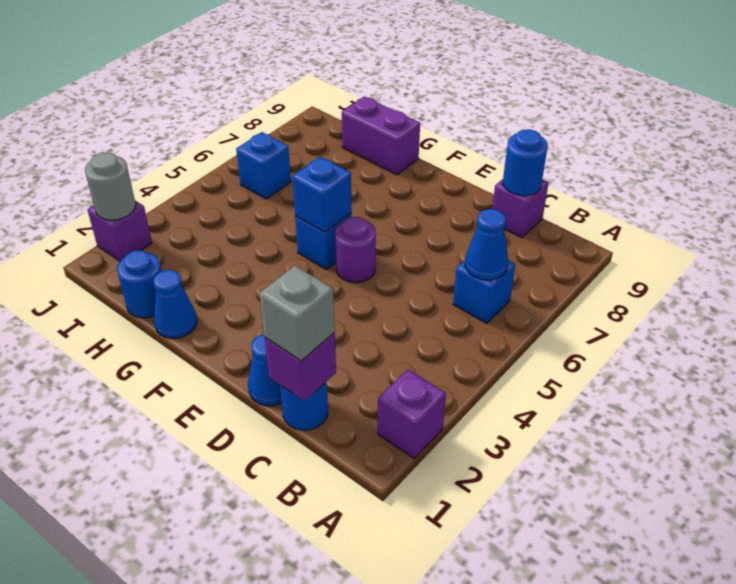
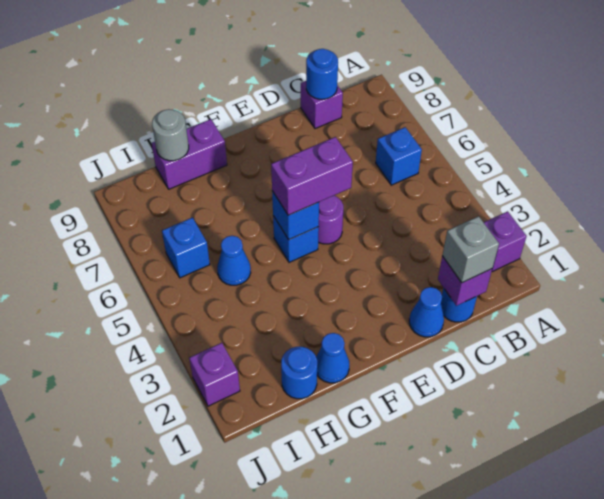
blue 1x1 cone [465,209,508,280] -> blue 1x1 cone moved to [217,236,251,285]
none -> purple 1x2 brick [271,137,353,215]
grey 1x1 round brick [85,152,136,220] -> grey 1x1 round brick moved to [152,109,189,161]

